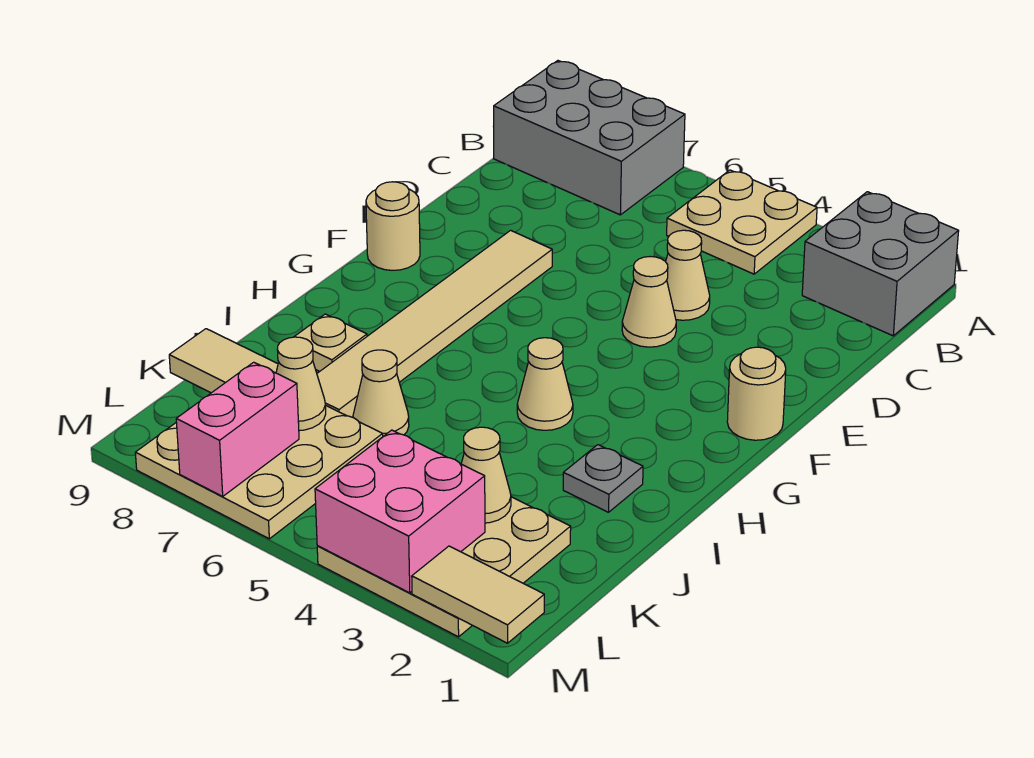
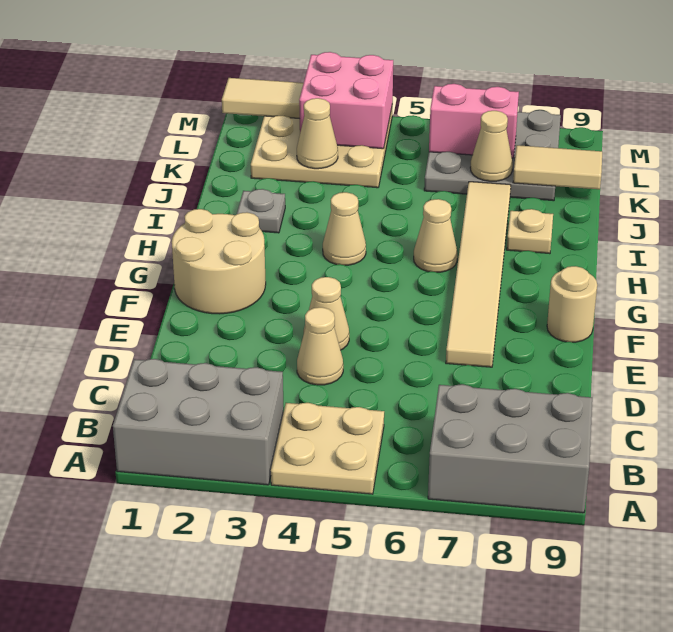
grey 2x2 brick [802,192,959,336] -> grey 2x3 brick [113,359,284,485]
tan 1x1 round brick [727,347,786,440] -> tan 2x2 round brick [172,209,266,314]
tan 1x1 cone [353,350,409,436] -> tan 1x1 cone moved to [414,199,457,272]
tan 3x3 plate [135,405,383,539] -> grey 3x3 plate [424,110,561,201]
pink 1x2 brick [176,362,299,496] -> pink 1x2 brick turned to [429,84,519,158]

